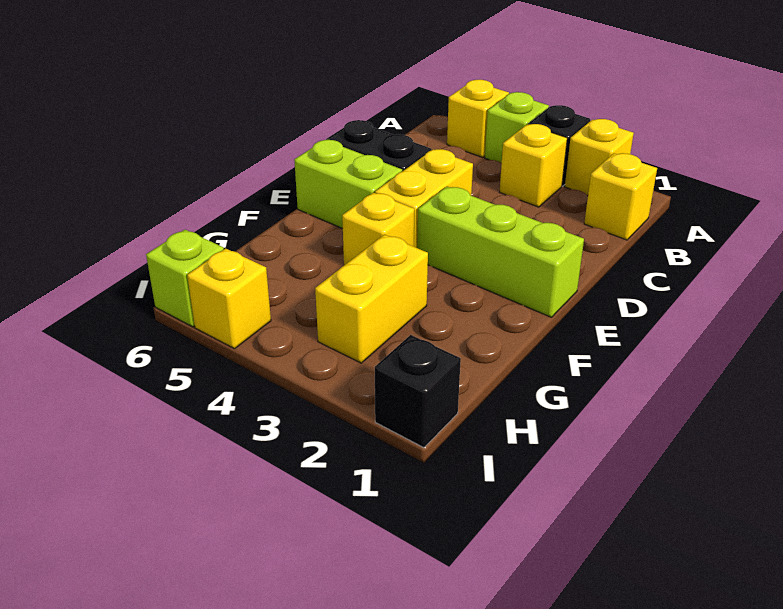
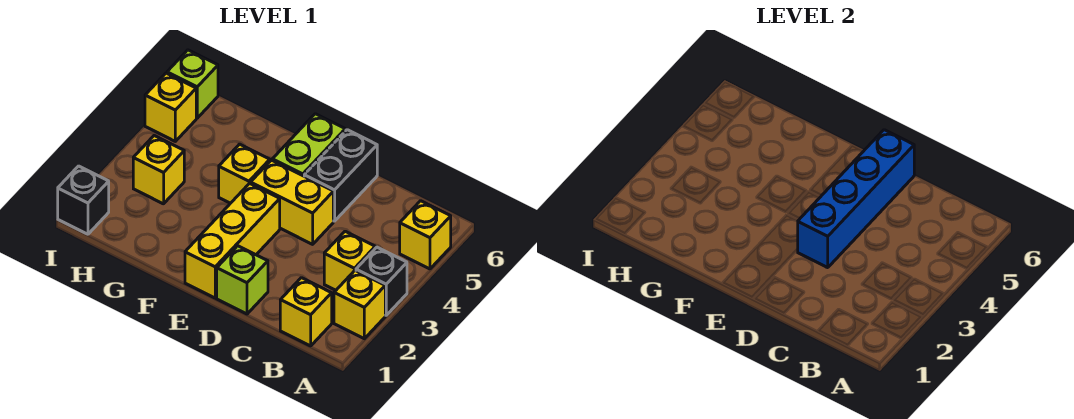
lime 1x1 brick [485,92,549,163] -> lime 1x1 brick moved to [217,246,268,314]
none -> blue 1x4 brick [797,130,914,268]
lime 1x3 brick [417,187,584,317] -> yellow 1x3 brick [185,183,280,298]
yellow 1x2 brick [315,235,428,363] -> yellow 1x1 brick [133,136,184,204]

